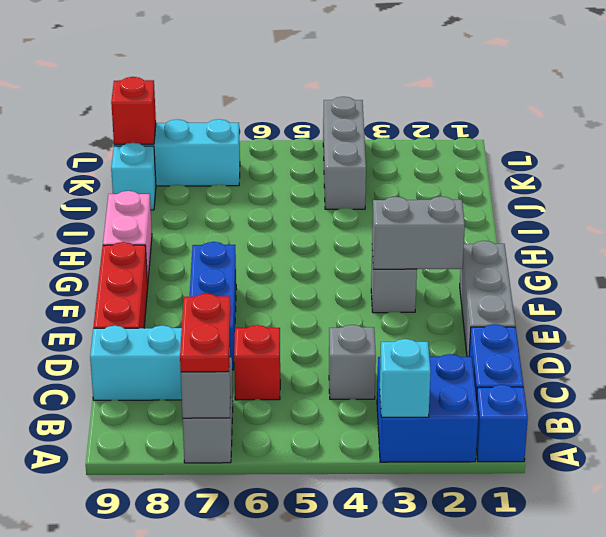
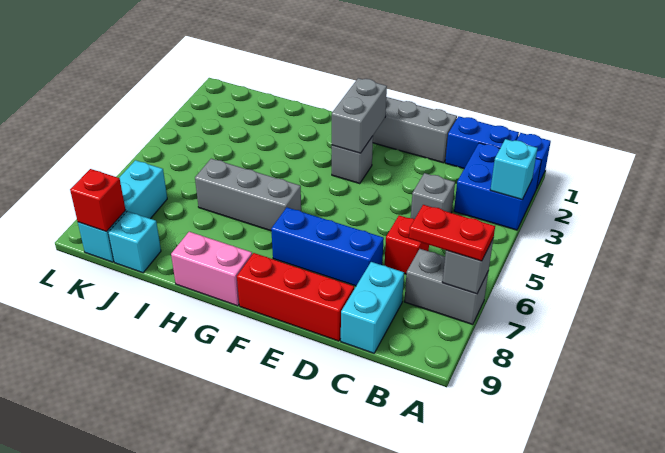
grey 1x3 brick [323,97,366,209] -> grey 1x3 brick moved to [195,159,301,231]

